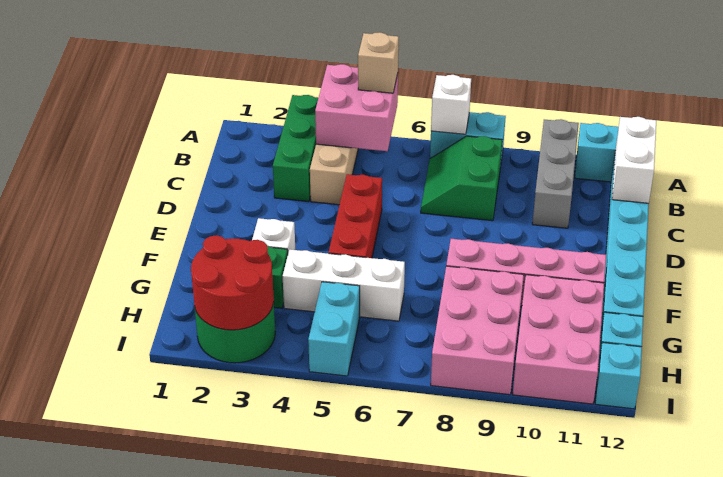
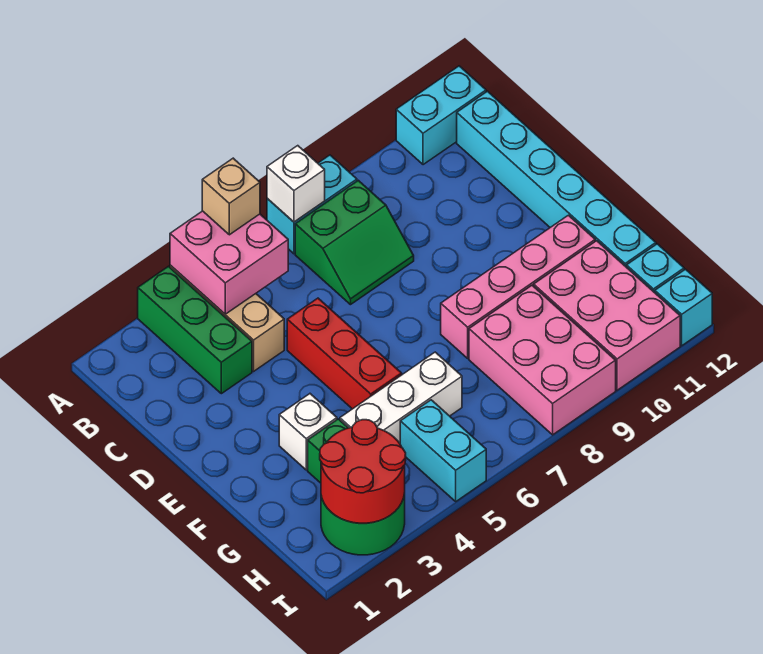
grey 1x3 brick [532,119,579,228] -> none
green 2x2 slope [421,136,502,221] -> green 2x2 slope turned to [295,180,414,305]
white 1x2 brick [612,117,656,203] -> none

